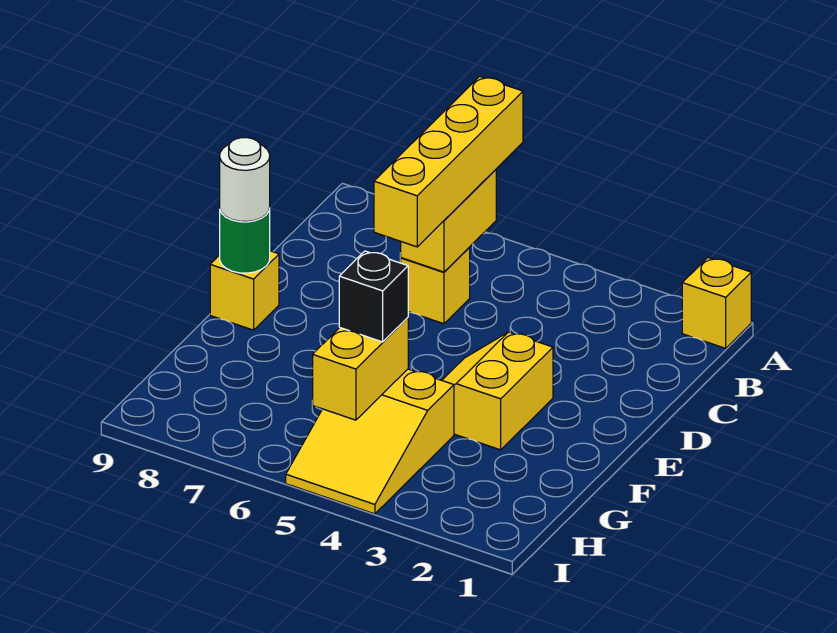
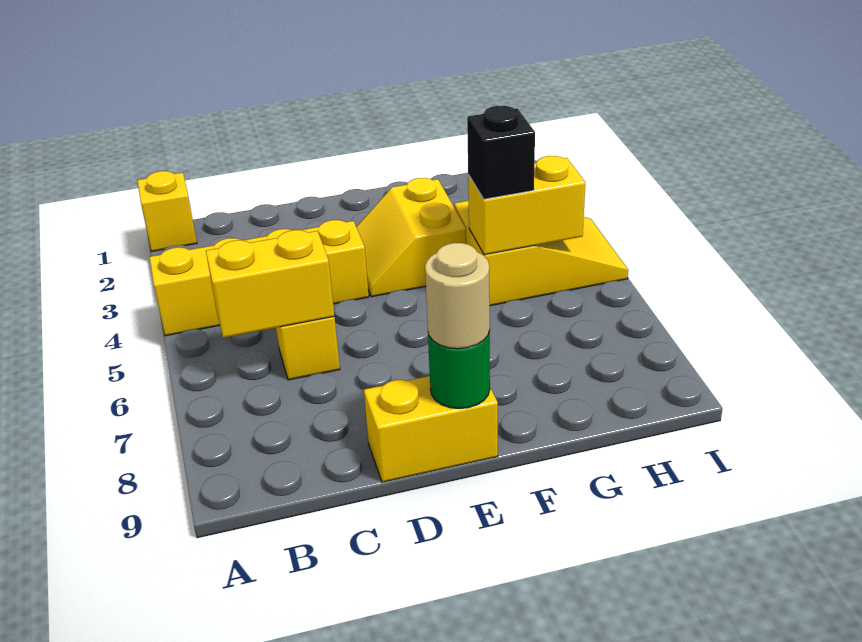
yellow 1x4 brick [374,76,523,247] -> yellow 1x4 brick moved to [149,220,369,336]
yellow 2x2 slope [442,332,553,450] -> yellow 2x2 slope turned to [357,178,466,297]
yellow 1x1 brick [210,251,279,330] -> yellow 1x2 brick [364,376,498,482]
white 1x1 round brick [220,138,270,221] -> tan 1x1 round brick [425,243,490,349]

